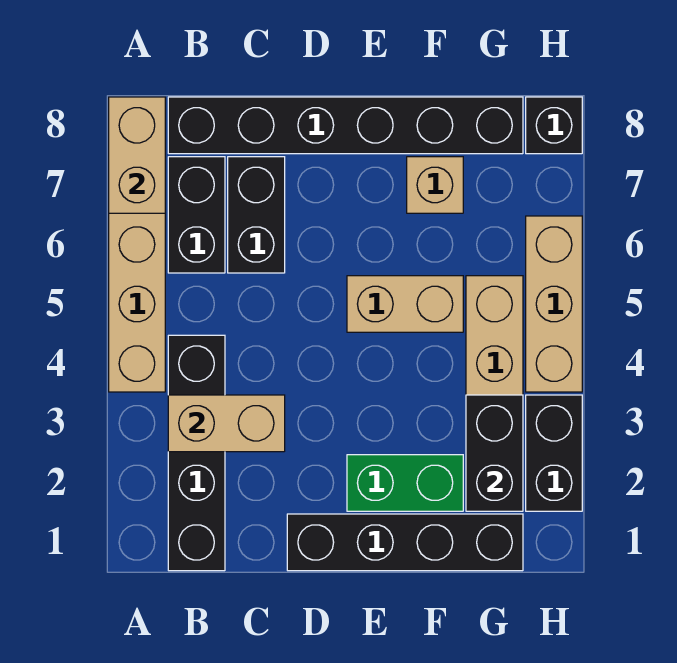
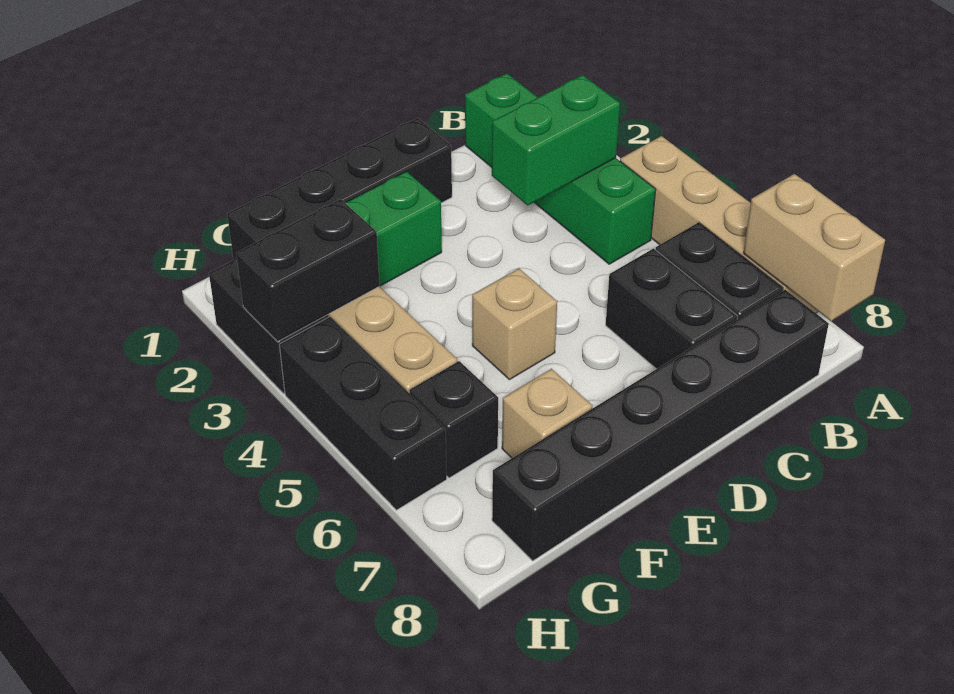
black 1x4 brick [168,335,225,571] -> green 1x4 brick [465,73,656,264]
tan 1x2 brick [168,395,285,452] -> green 1x2 brick [492,75,620,205]
tan 1x2 brick [347,276,463,332] -> tan 1x1 brick [472,268,557,380]
black 1x2 brick [466,395,523,511] -> black 1x2 brick turned to [236,199,380,341]
tan 1x3 brick [526,216,582,392] -> black 1x3 brick [279,317,447,510]
black 1x1 brick [526,97,582,154] -> black 1x1 brick moved to [409,361,498,478]

